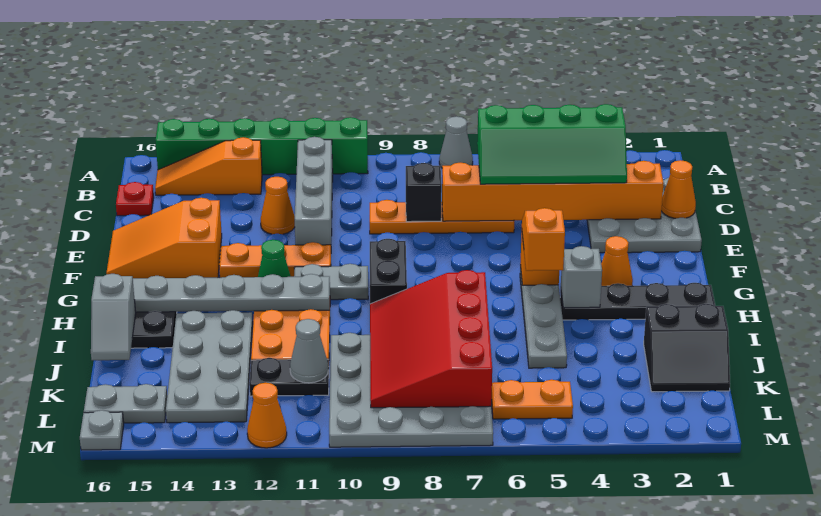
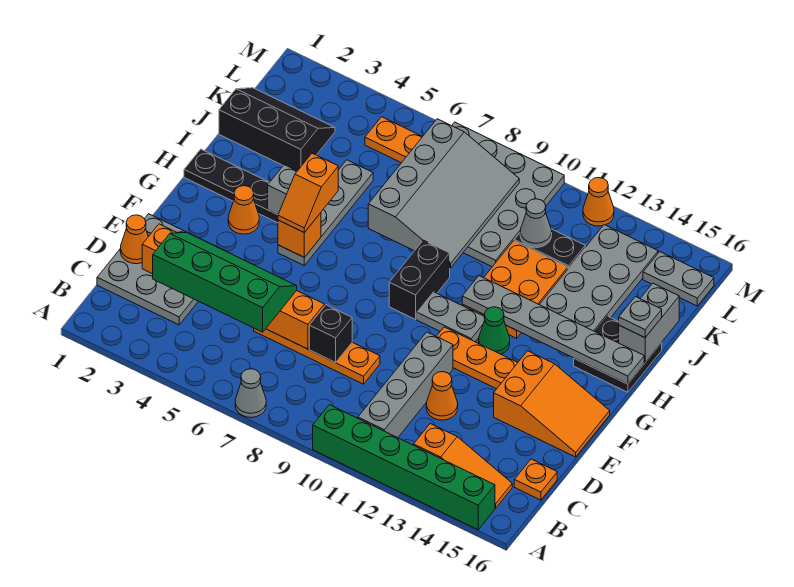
red 1x1 plate [116,182,154,216] -> orange 1x1 plate [514,459,557,500]
red 3x4 slope [370,270,492,408] -> grey 3x4 slope [368,119,519,268]
grey 1x2 slope [91,274,136,360] -> grey 1x2 brick [619,283,679,362]
black 2x2 slope [644,304,730,392] -> black 2x3 slope [219,88,335,171]
grey 1x1 plate [80,410,124,450] -> grey 1x1 plate moved to [619,297,662,338]

